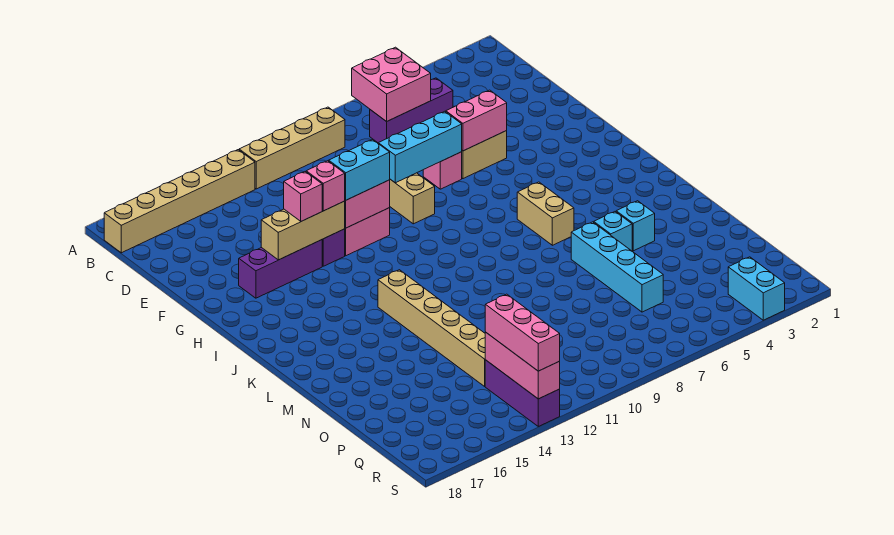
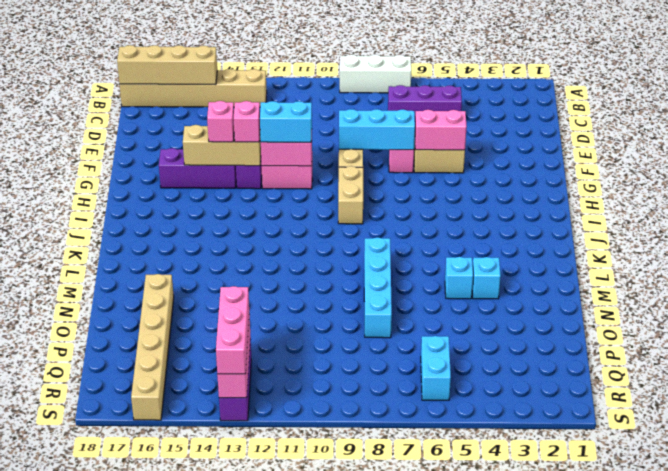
none -> white 1x3 brick [340,55,411,93]
pink 2x2 brick [352,47,431,122] -> none
tan 1x4 brick [239,107,345,189] -> tan 1x4 brick moved to [117,45,217,85]
tan 1x2 brick [517,182,574,245] -> tan 1x2 brick moved to [338,166,363,224]
tan 1x6 brick [378,270,485,386] -> tan 1x6 brick moved to [131,274,174,420]
cyan 1x4 brick [571,222,663,312] -> cyan 1x4 brick moved to [364,237,392,338]
cyan 1x2 brick [728,257,785,320] -> cyan 1x2 brick moved to [421,336,451,400]

